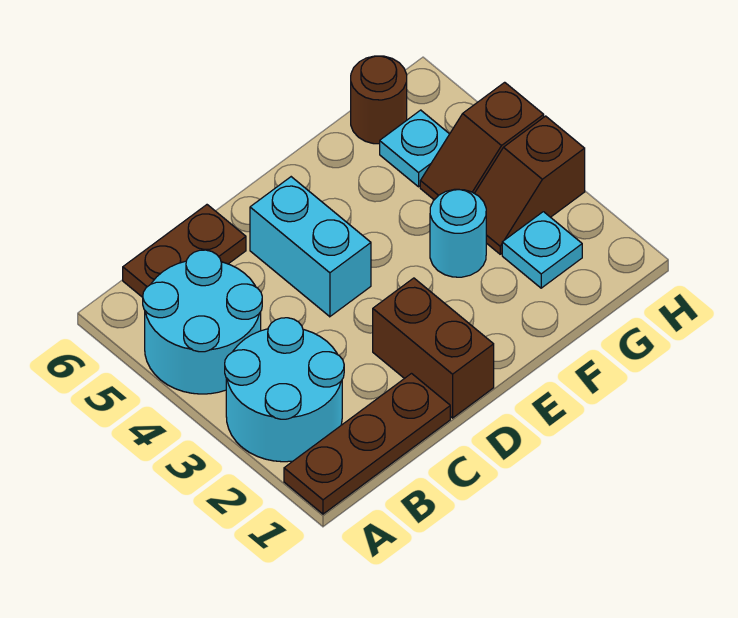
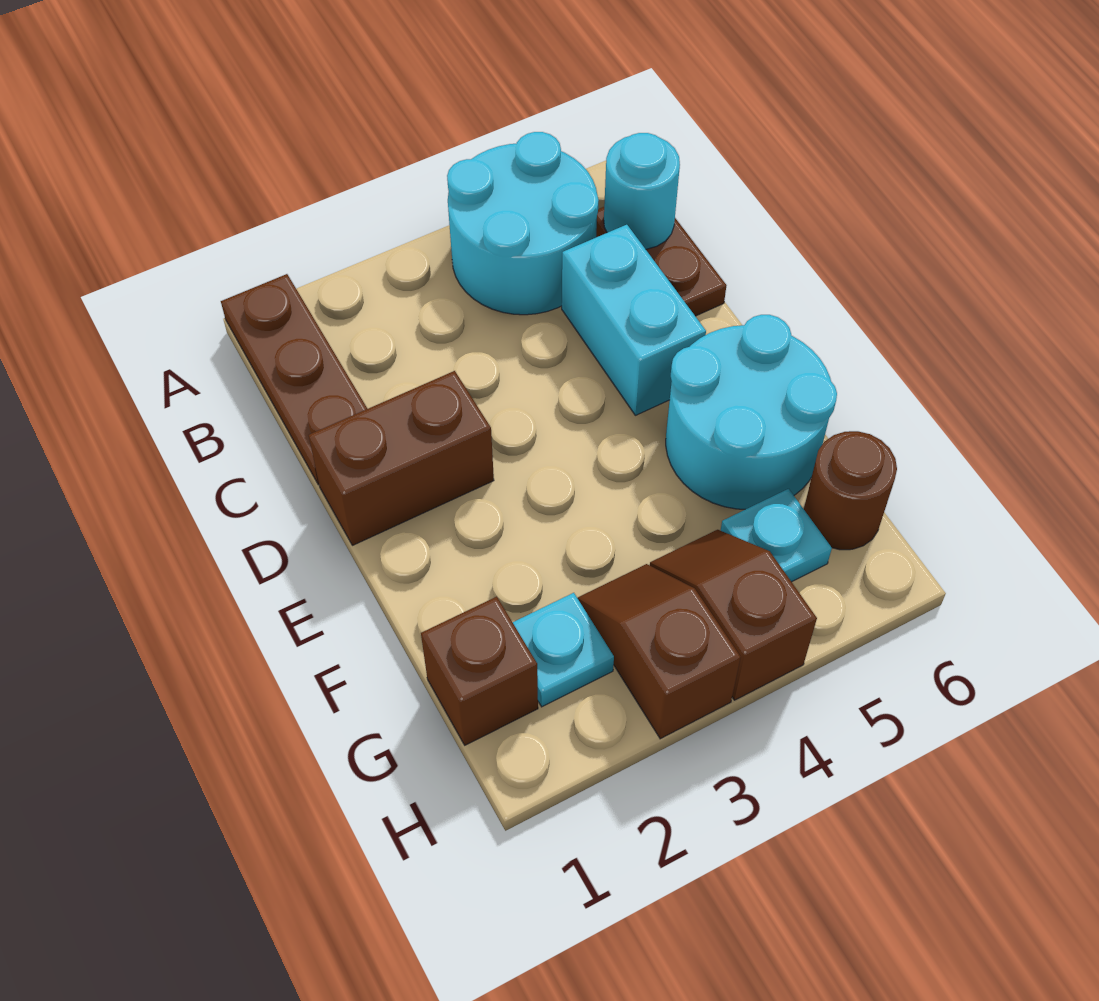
cyan 2x2 round brick [225,318,344,462] -> cyan 2x2 round brick moved to [666,315,837,509]
cyan 1x2 brick [250,177,371,317] -> cyan 1x2 brick turned to [562,225,706,415]
cyan 1x1 round brick [430,189,486,277] -> cyan 1x1 round brick moved to [604,133,680,249]
none -> brown 1x1 brick [421,597,538,745]

